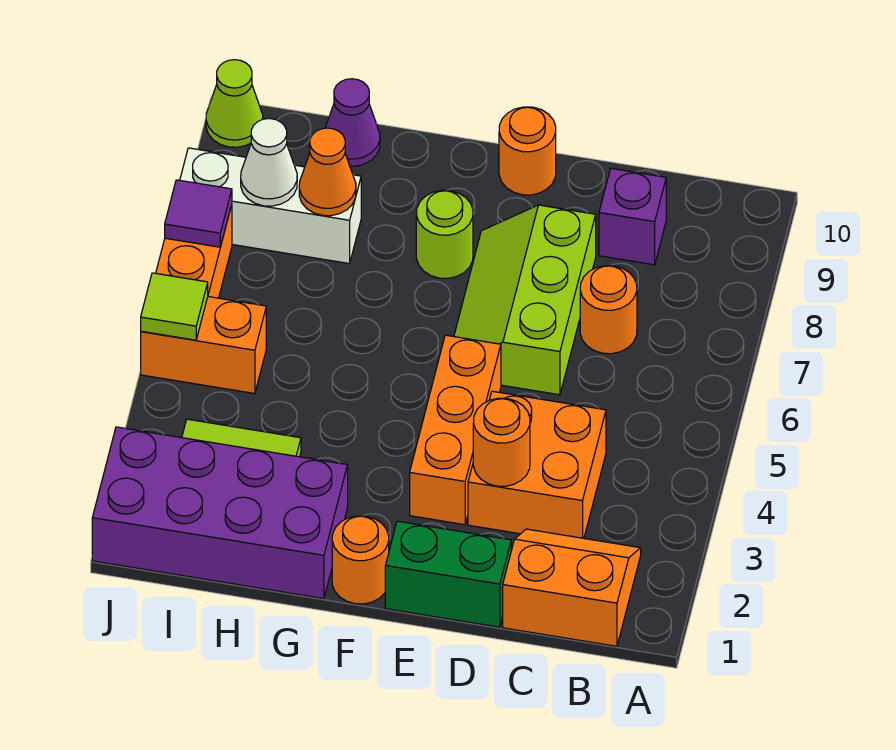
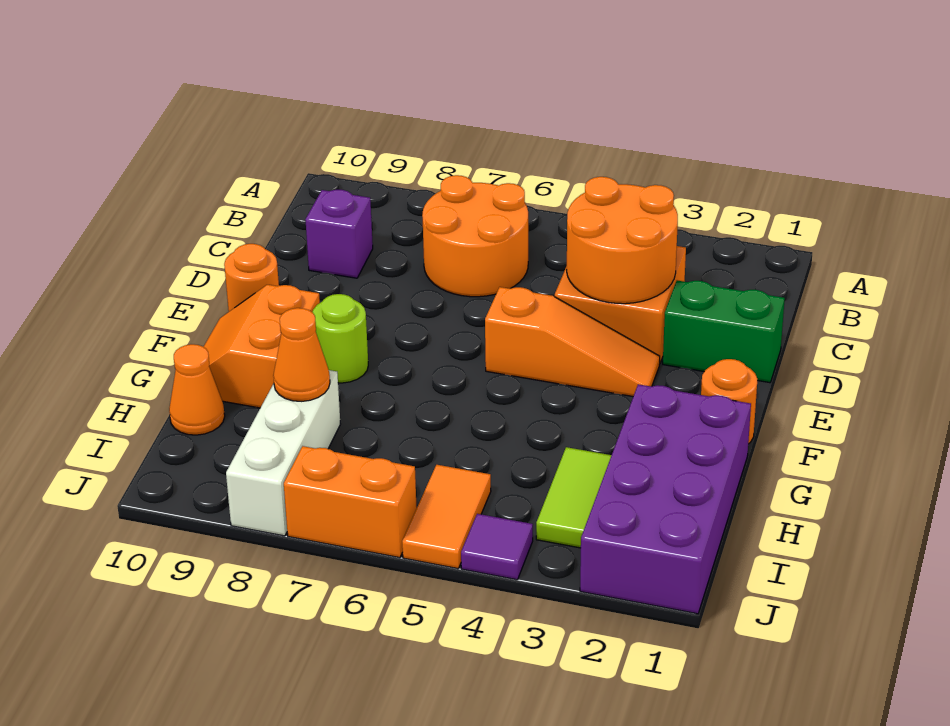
orange 2x2 slope [503,529,641,646] -> orange 2x2 slope moved to [204,285,320,408]
orange 1x1 round brick [580,266,637,354] -> orange 2x2 round brick [422,175,528,297]
green 1x2 brick [385,521,511,627] -> green 1x2 brick turned to [663,280,785,383]
orange 1x1 round brick [473,398,530,486] -> orange 2x2 round brick [567,177,678,304]
lime 2x3 slope [454,205,596,395] -> none
orange 1x3 brick [410,335,501,525] -> orange 1x3 slope [485,287,660,396]
purple 1x1 cone [325,79,380,166] -> orange 1x1 cone [169,344,225,435]
orange 1x2 brick [141,297,266,394] -> orange 1x2 tile [402,465,491,569]
white 1x1 cone [241,118,297,206] -> none
lime 1x1 tile [141,273,208,340] -> none
purple 1x1 tile [165,180,232,247] -> purple 1x1 tile moved to [461,514,533,580]
lime 1x1 cone [206,60,263,147] -> none

